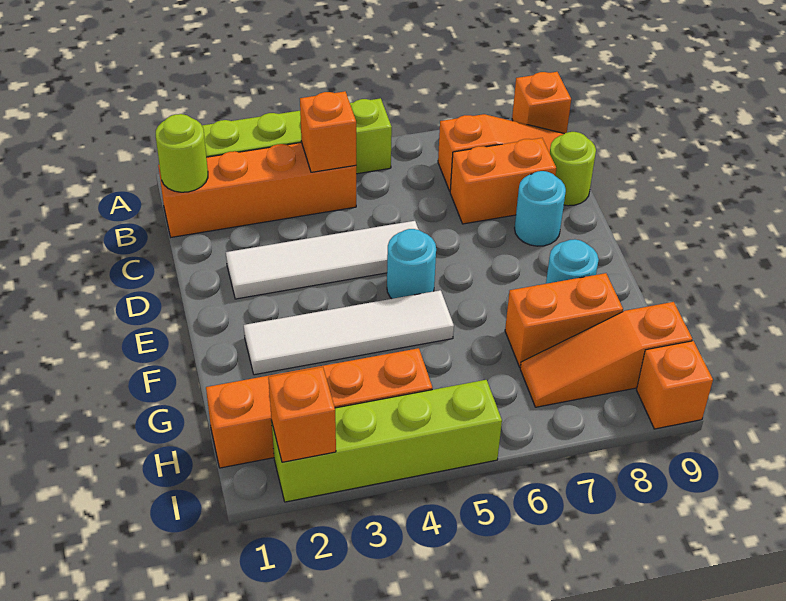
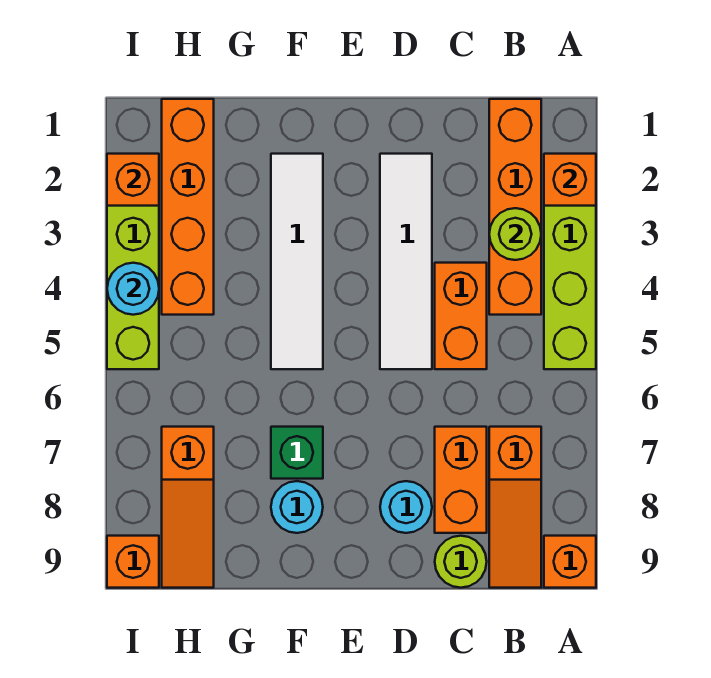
lime 1x1 round brick [156,114,208,192] -> lime 1x1 round brick moved to [489,208,541,260]
orange 1x1 brick [300,91,356,172] -> orange 1x1 brick moved to [544,154,596,206]
cyan 1x1 round brick [387,229,436,299] -> cyan 1x1 round brick moved to [107,263,159,315]
none -> green 1x1 brick [271,427,323,479]
orange 1x2 brick [505,273,623,367] -> orange 1x2 brick moved to [435,263,487,369]
orange 1x3 slope [520,302,692,407] -> orange 1x3 slope turned to [162,427,214,588]

